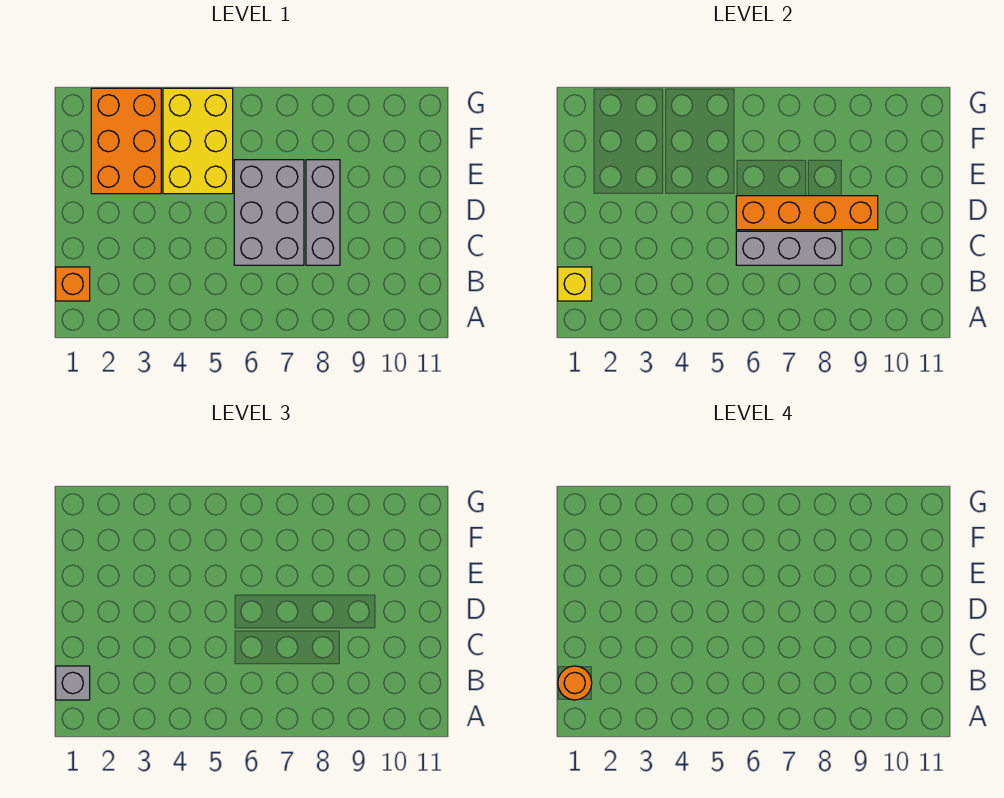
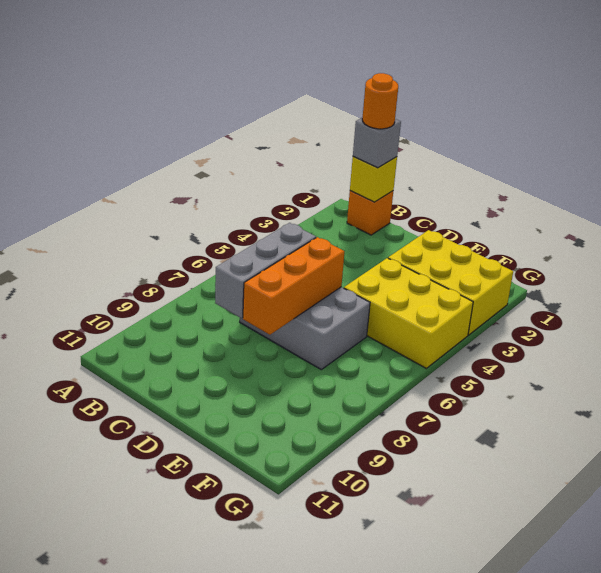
grey 1x3 brick [306,160,340,265] -> none
orange 1x4 brick [736,196,878,230] -> orange 1x3 brick [243,237,345,335]
orange 2x3 brick [91,88,161,194] -> yellow 2x3 brick [388,230,513,335]

